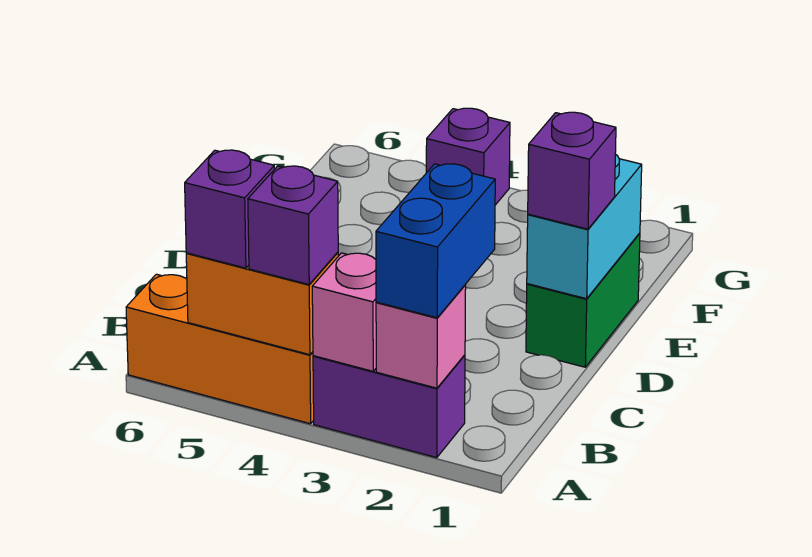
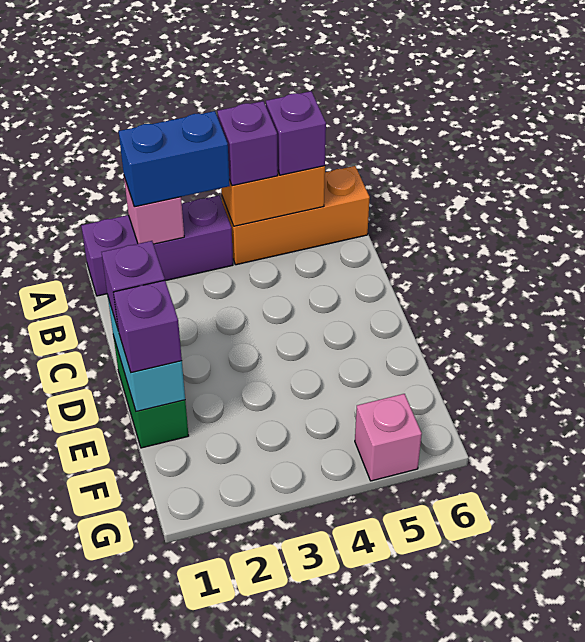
purple 1x2 brick [313,355,465,458] -> purple 1x3 brick [81,195,233,296]
blue 1x2 brick [376,164,495,318] -> blue 1x2 brick turned to [119,111,230,207]
pink 1x1 brick [312,253,376,371] -> pink 1x1 brick moved to [355,394,422,481]
purple 1x1 brick [426,108,510,205] -> purple 1x1 brick moved to [113,280,182,373]

